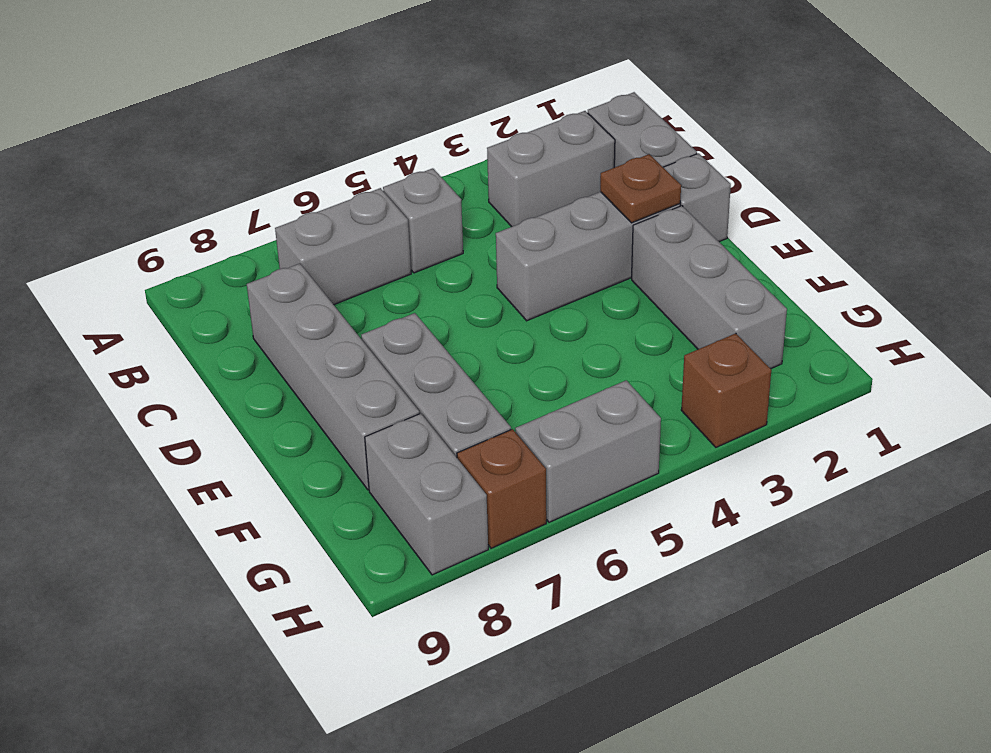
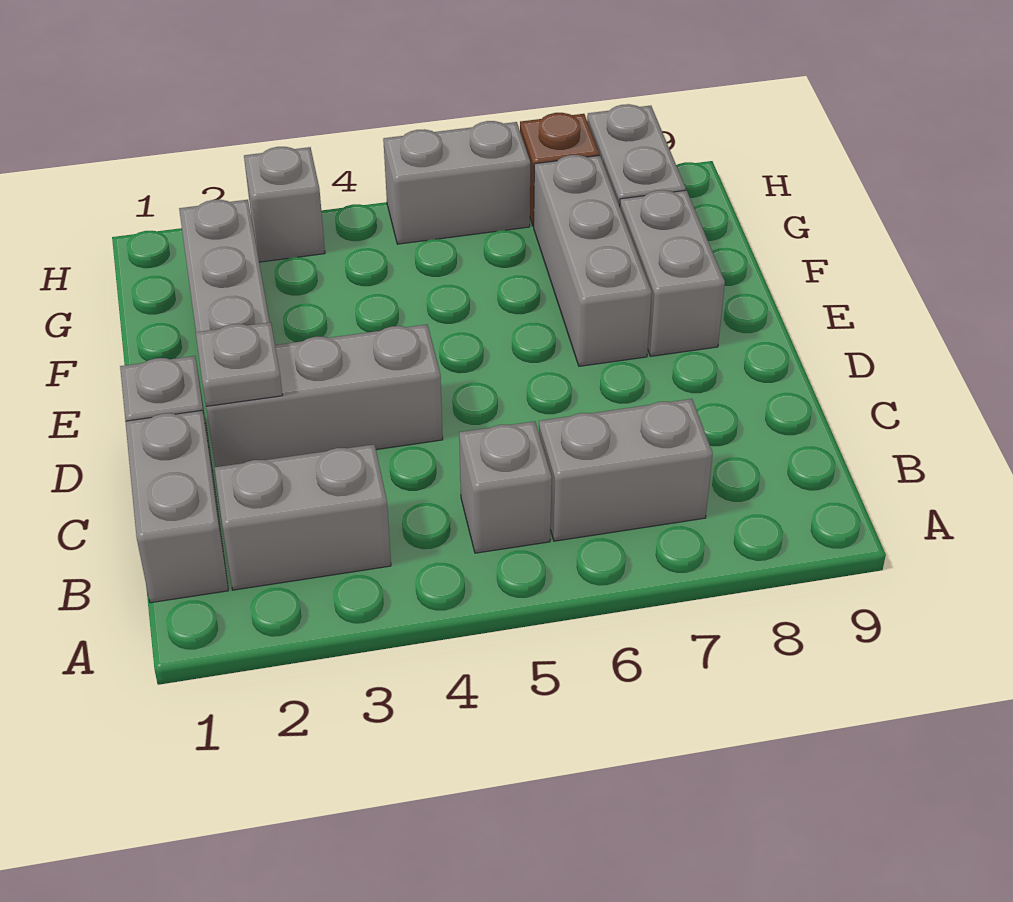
grey 1x4 brick [247,264,420,490] -> grey 1x2 brick [620,190,725,356]
brown 1x1 plate [600,154,681,223] -> grey 1x1 plate [196,322,282,406]
brown 1x1 brick [681,333,771,447] -> grey 1x1 brick [244,147,325,262]

